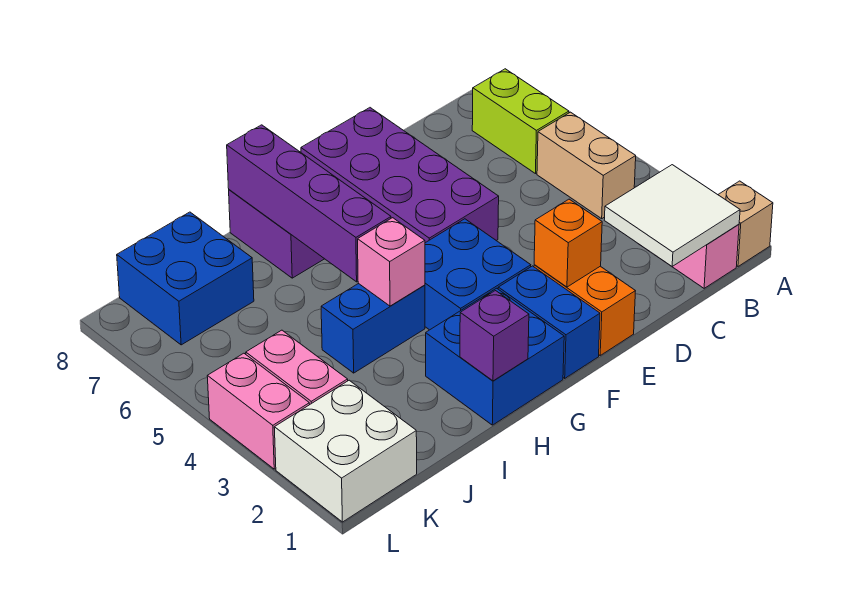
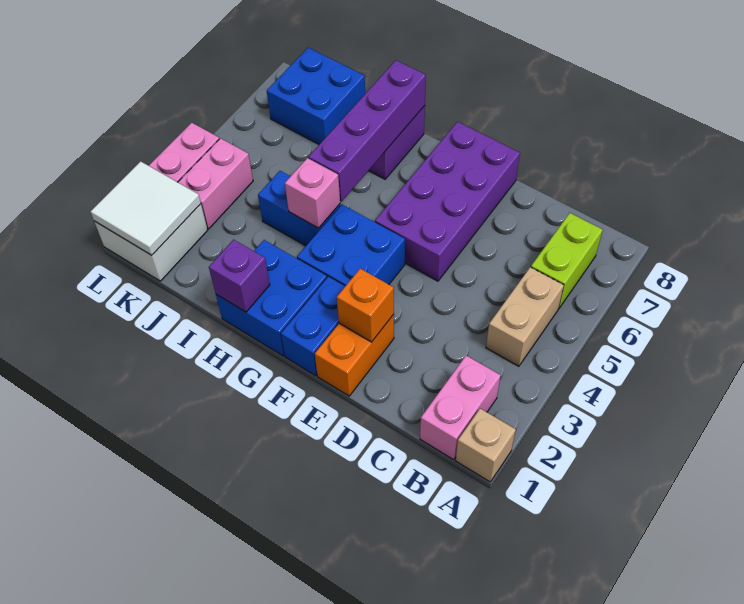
white 2x2 tile [604,165,740,266] -> white 2x2 tile moved to [90,161,201,255]

